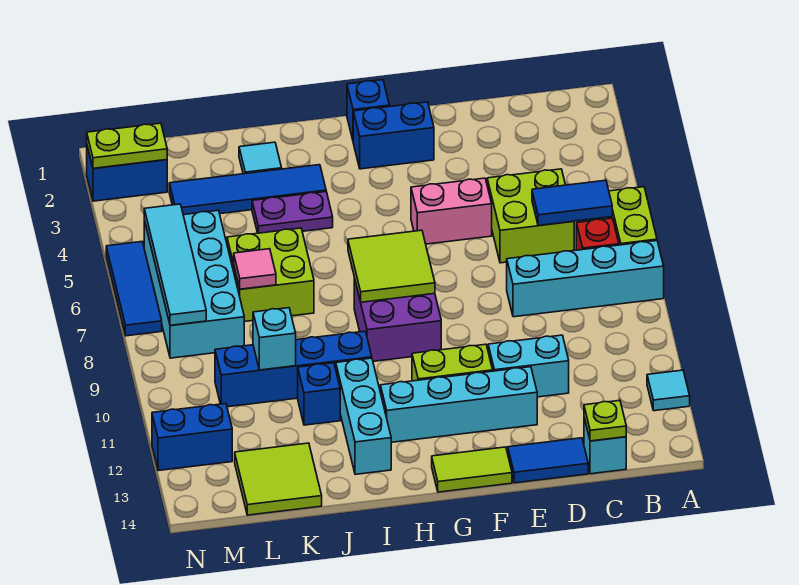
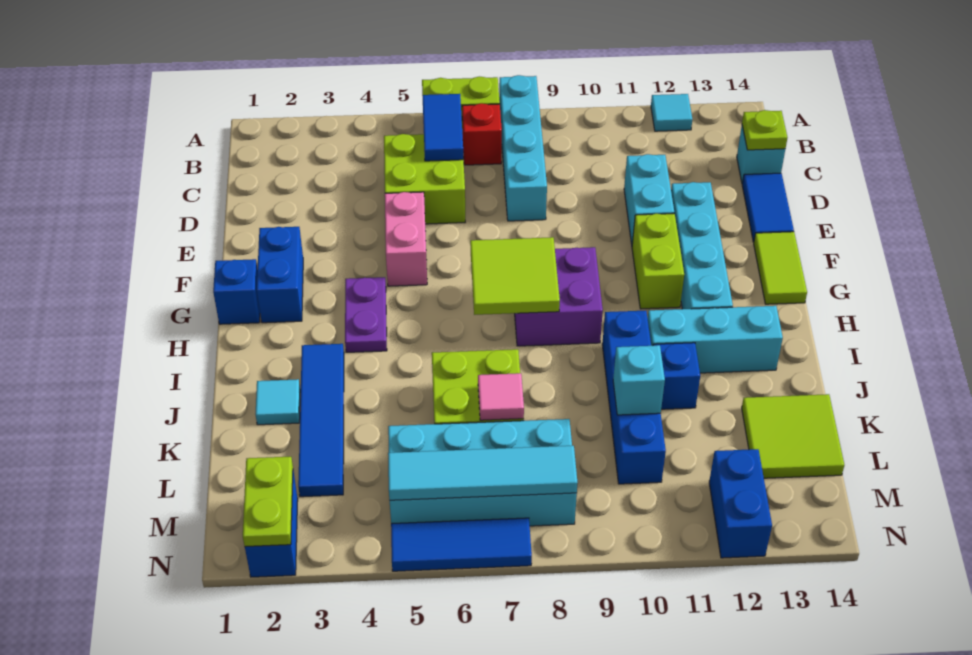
purple 1x2 plate [252,192,333,233] -> purple 1x2 plate moved to [345,277,387,352]

